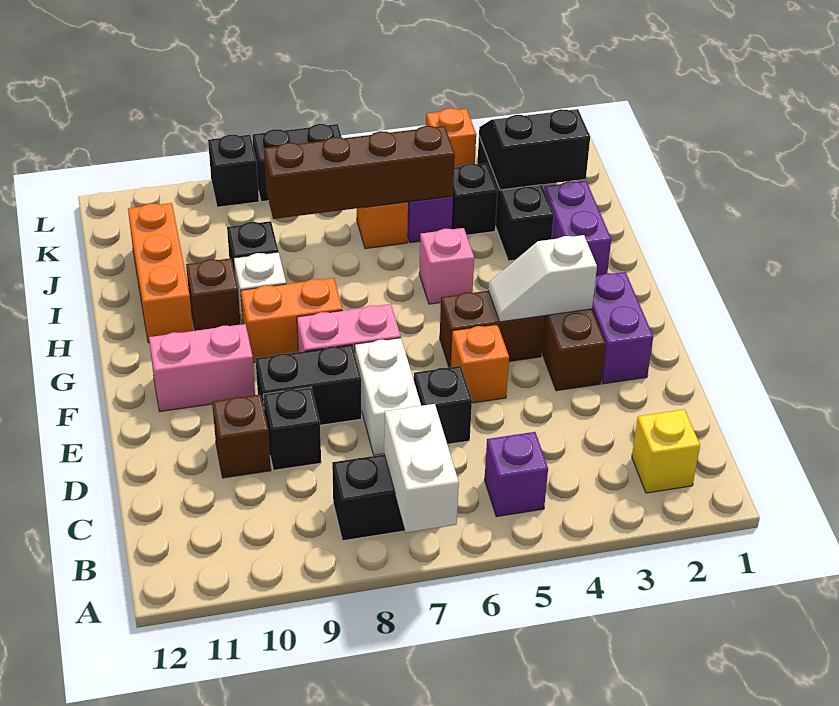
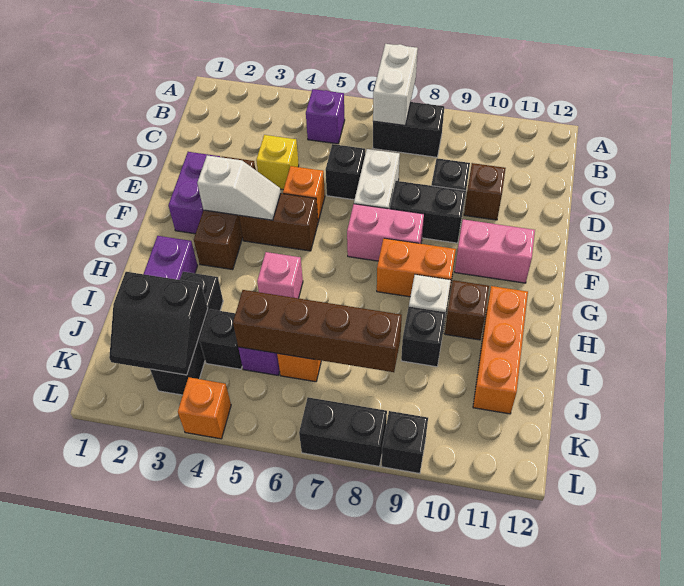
yellow 1x1 brick [632,409,700,493] -> yellow 1x1 brick moved to [256,135,299,190]

